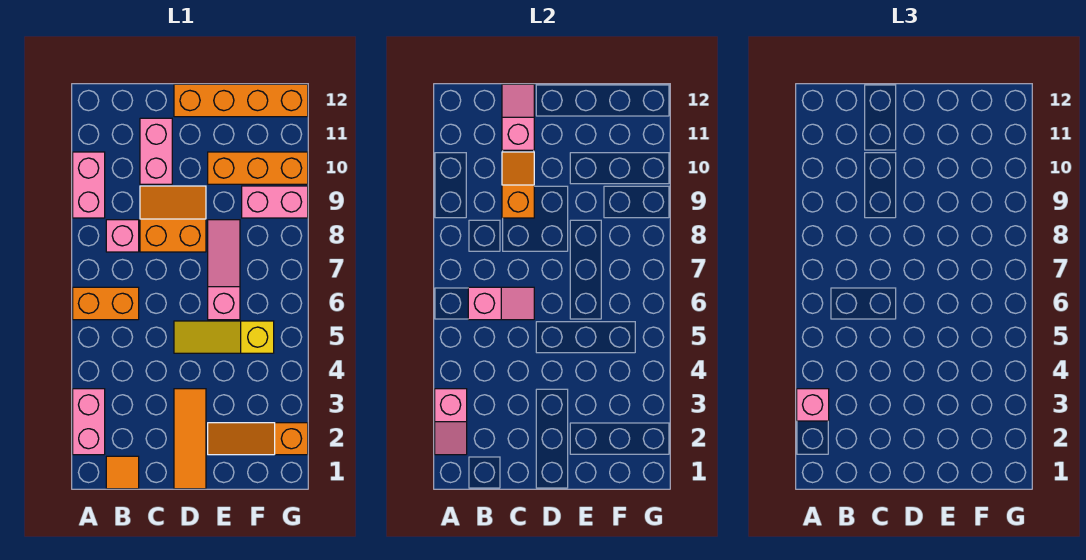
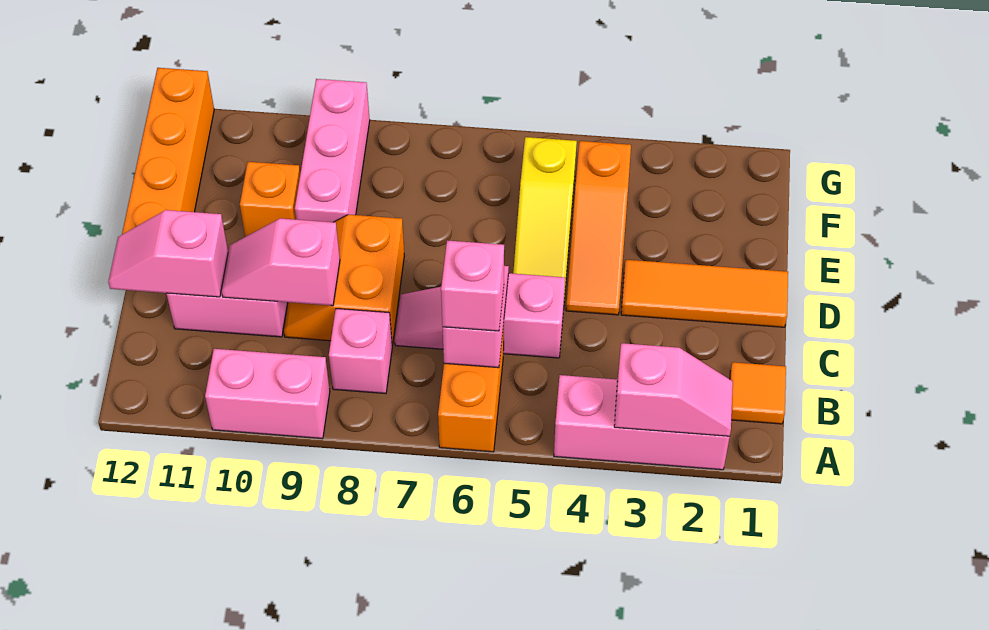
pink 1x2 brick [73,389,105,455] -> pink 1x3 brick [554,375,730,470]
pink 1x1 brick [797,389,829,421] -> pink 1x1 brick moved to [441,240,504,331]
orange 1x2 slope [502,152,534,218] -> pink 1x2 slope [221,218,340,306]
orange 1x3 slope [208,423,308,455] -> orange 1x3 slope moved to [566,141,631,315]
pink 1x3 slope [208,220,240,320] -> pink 1x3 slope moved to [395,273,565,358]
orange 1x3 brick [208,152,308,184] -> orange 1x1 brick [240,162,300,237]
pink 1x2 brick [242,186,308,218] -> pink 1x3 brick [295,79,370,222]

